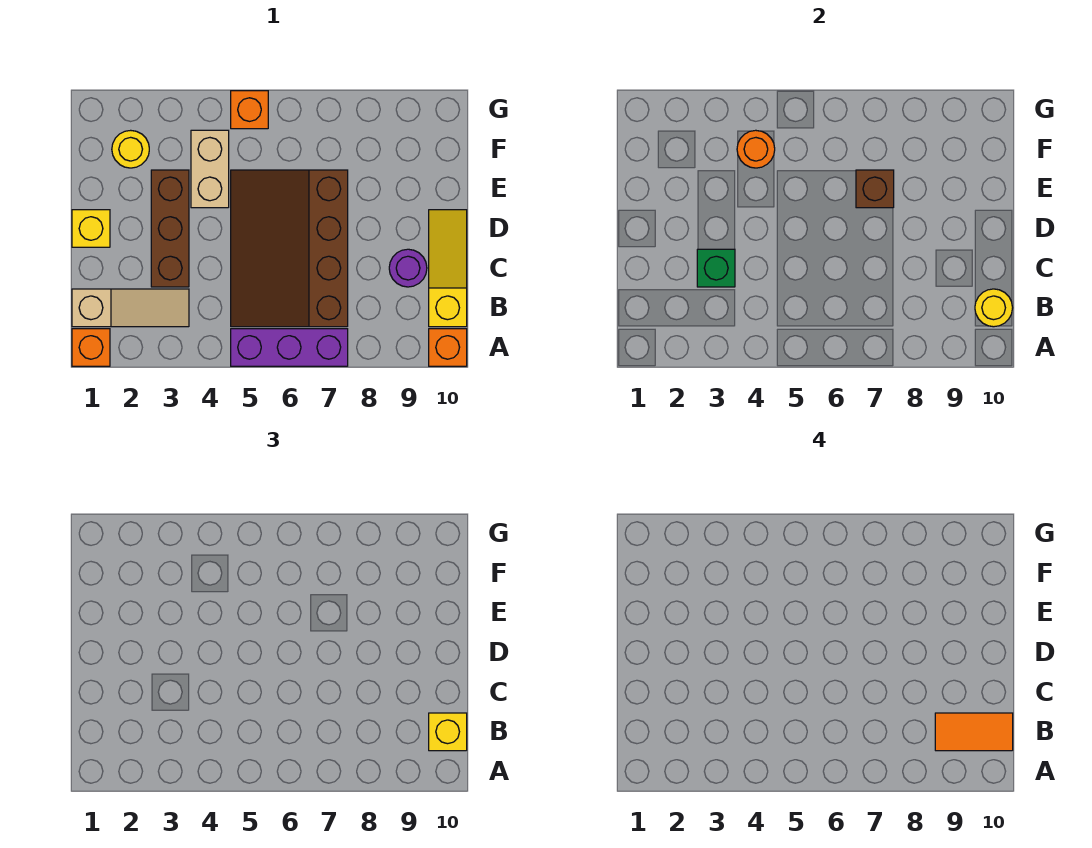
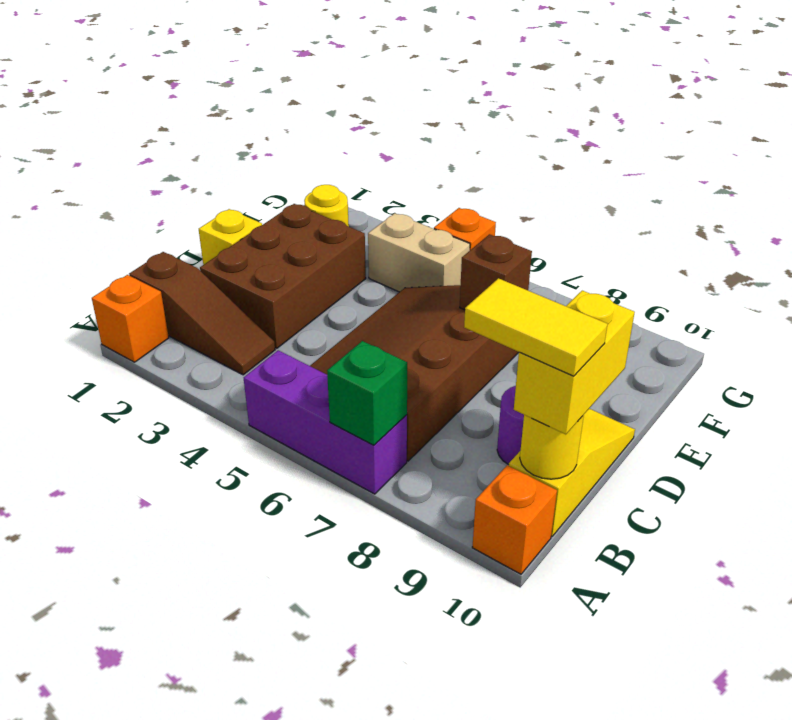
tan 1x3 slope [72,289,189,327] -> brown 1x3 slope [129,252,275,375]
orange 1x2 tile [935,713,1013,751] -> yellow 1x2 tile [464,278,608,376]
yellow 1x1 brick [429,713,467,751] -> yellow 1x2 brick [514,291,635,434]
brown 1x3 brick [151,170,189,287] -> brown 2x3 brick [200,204,366,348]
green 1x1 brick [697,249,735,287] -> green 1x1 brick moved to [327,341,407,445]
tan 1x2 brick [191,130,229,208] -> tan 1x2 brick turned to [368,213,470,292]
orange 1x1 round brick [737,130,775,168] -> none

